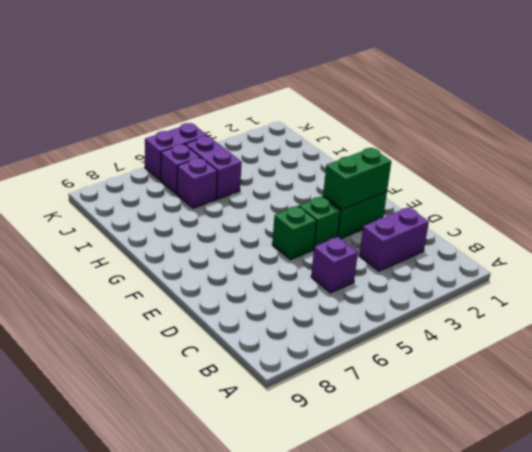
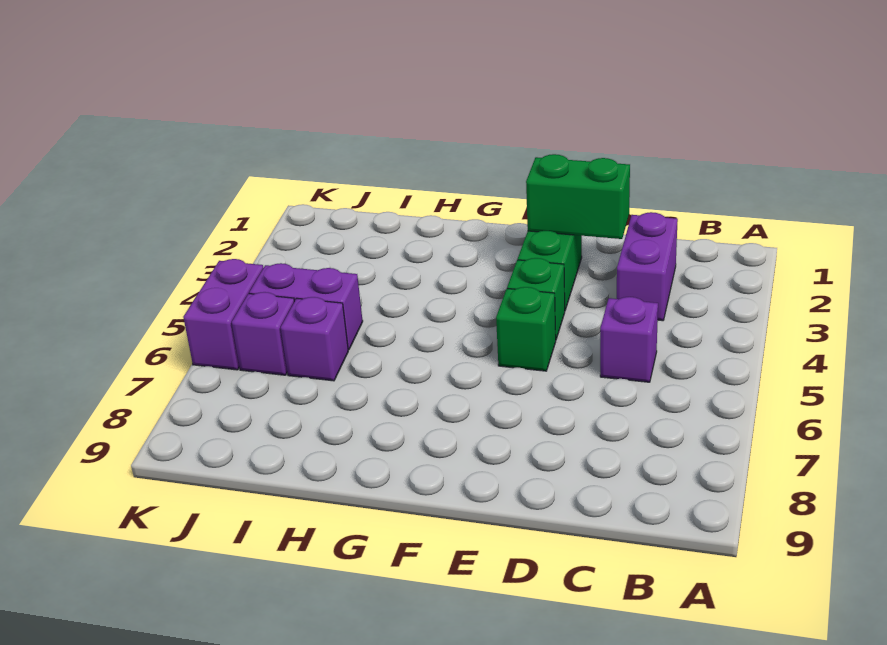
green 1x2 brick [323,148,391,210] -> green 1x2 brick turned to [526,154,630,239]

